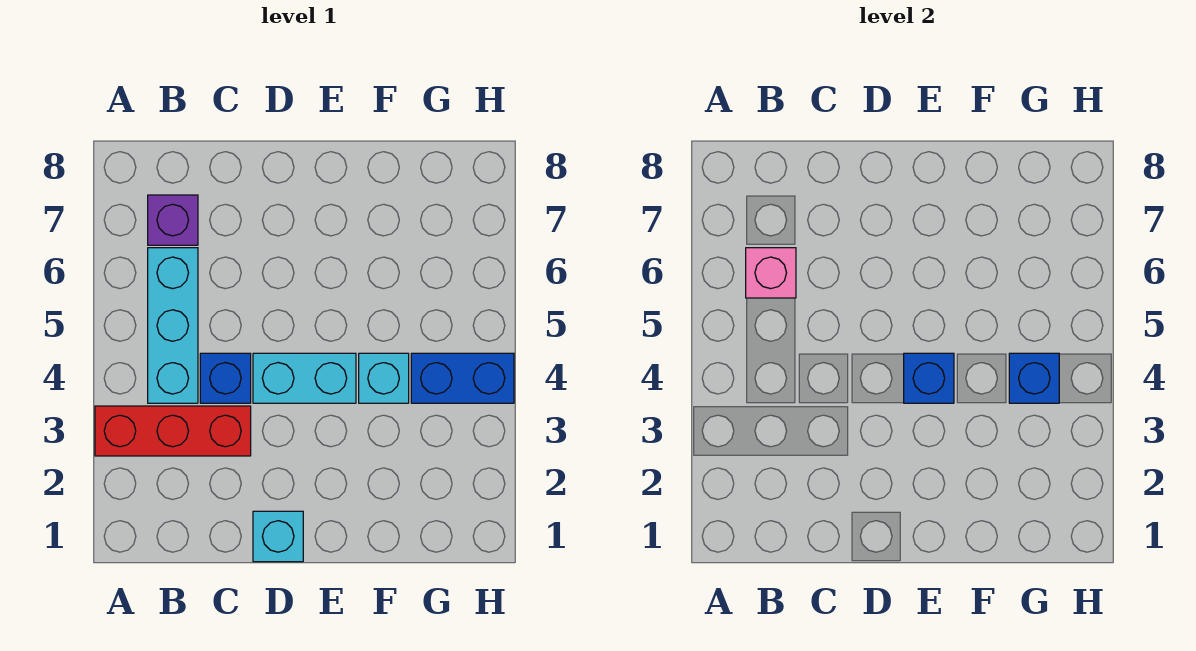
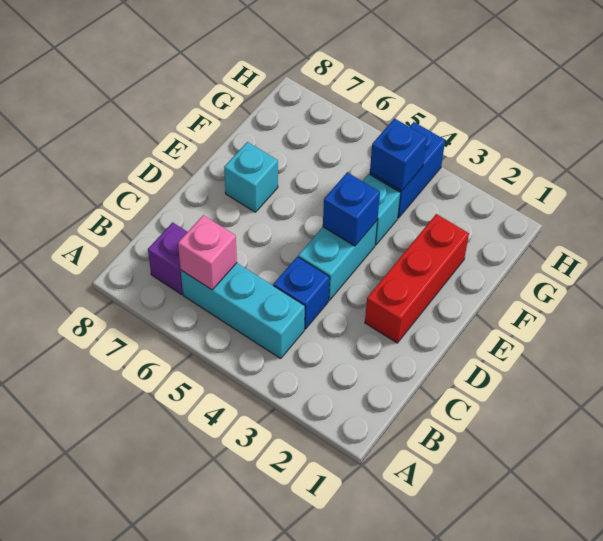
red 1x3 brick [95,406,251,456] -> red 1x3 brick moved to [365,214,469,343]
cyan 1x1 brick [253,511,303,562] -> cyan 1x1 brick moved to [224,142,278,212]

